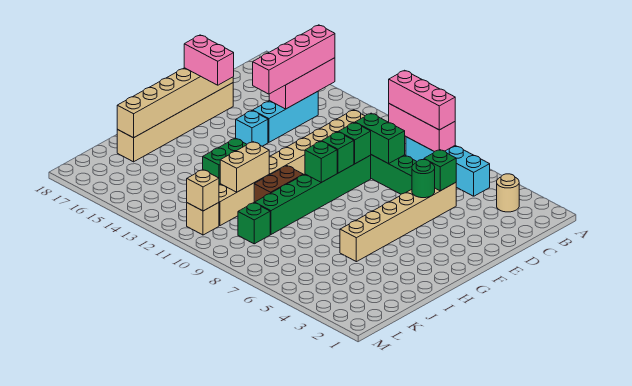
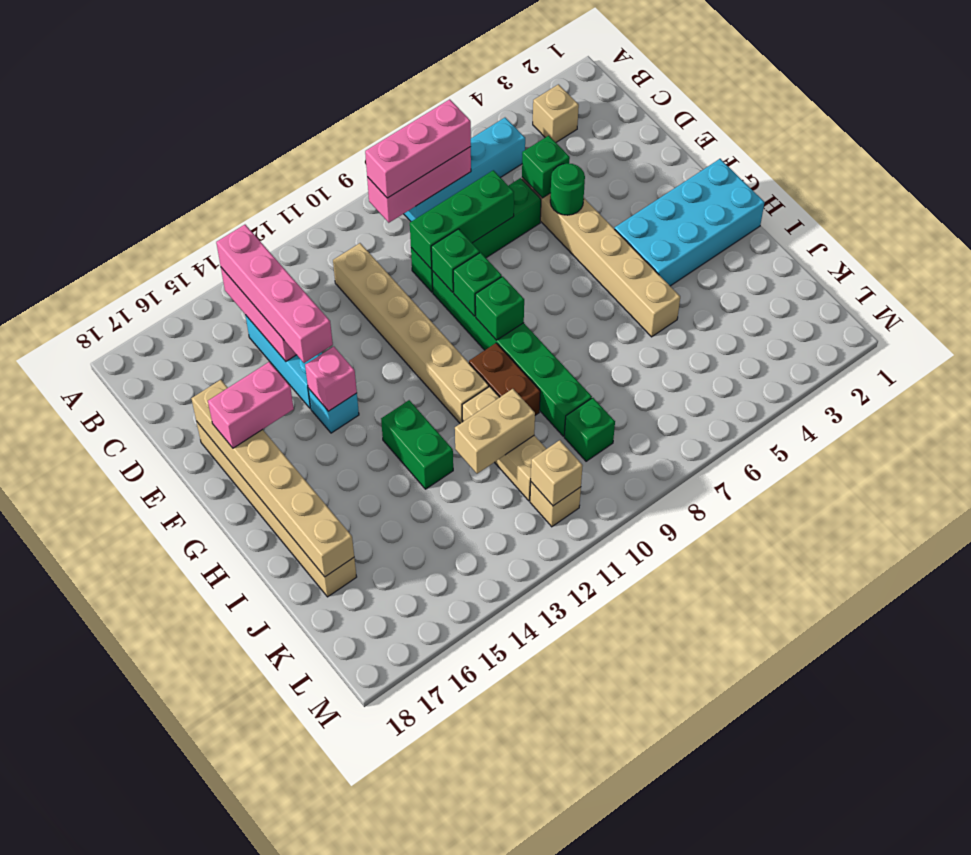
tan 1x1 round brick [497,174,519,212] -> tan 1x1 brick [533,84,579,142]
green 1x2 brick [355,113,405,164] -> green 1x3 brick [410,170,514,269]
none -> pink 1x1 brick [305,347,357,411]
none -> cyan 2x4 brick [615,159,765,286]
tan 1x2 brick [220,142,269,192] -> tan 1x2 brick turned to [455,389,535,474]

